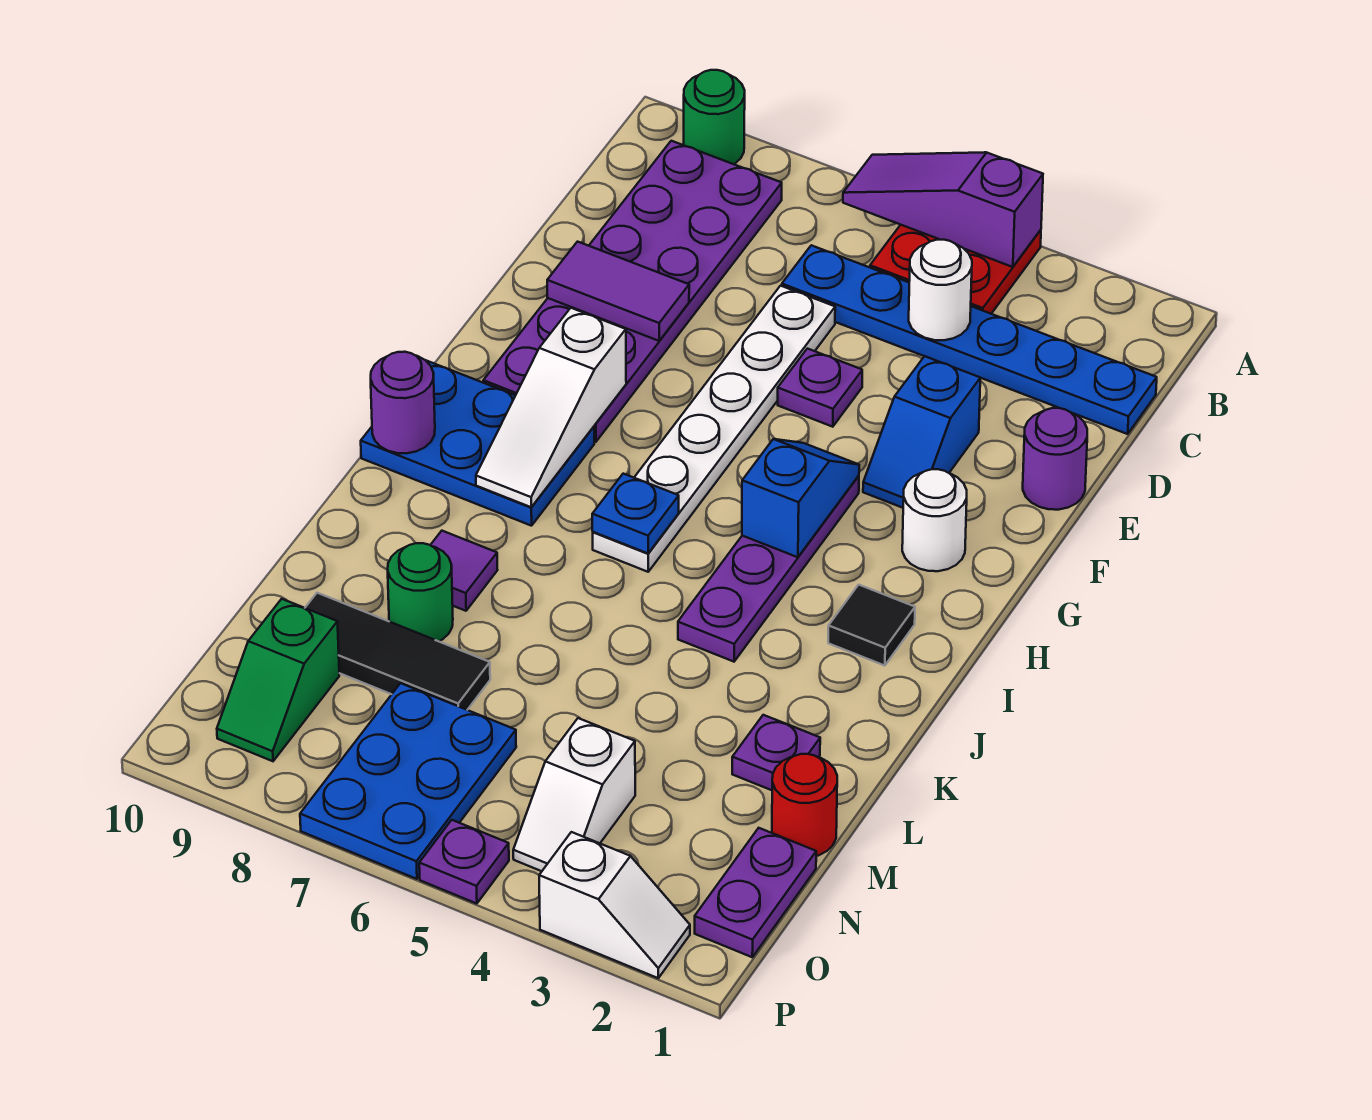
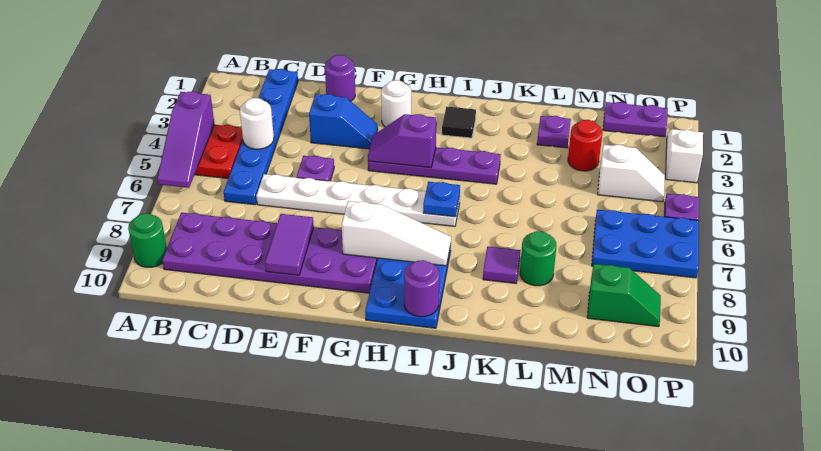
blue 1x2 slope [742,439,859,557] -> purple 1x2 slope [368,114,436,168]
red 1x1 round brick [772,754,837,856] -> red 1x1 round brick moved to [568,120,603,171]
black 1x3 tile [305,593,490,710] -> none

